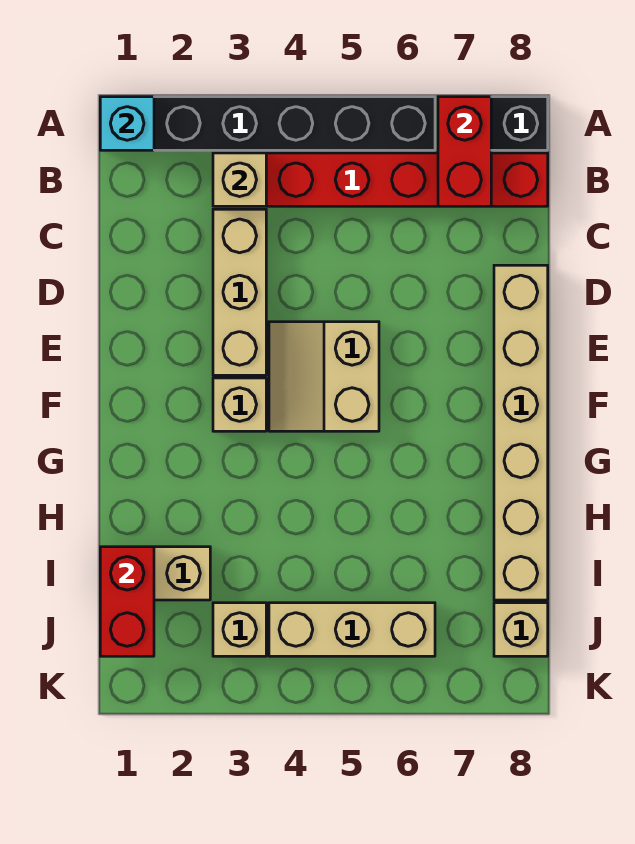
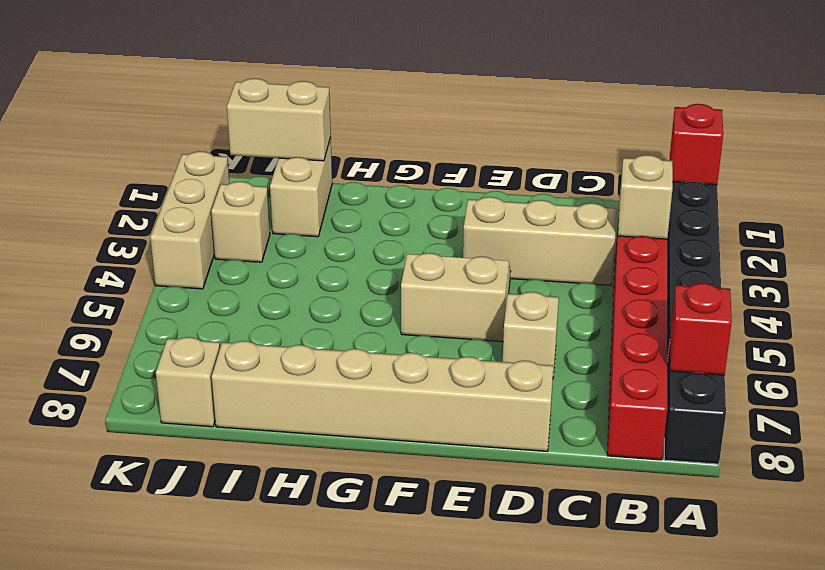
cyan 1x1 brick [100,97,154,150] -> red 1x1 brick [670,104,723,185]
red 1x2 brick [438,97,491,206] -> red 1x1 brick [670,283,732,375]
tan 1x1 brick [213,378,266,431] -> tan 1x1 brick moved to [503,292,559,377]
red 1x2 brick [100,547,154,656] -> tan 1x2 brick [227,78,331,161]
tan 1x3 brick [269,603,435,656] -> tan 1x3 brick moved to [150,151,230,289]

